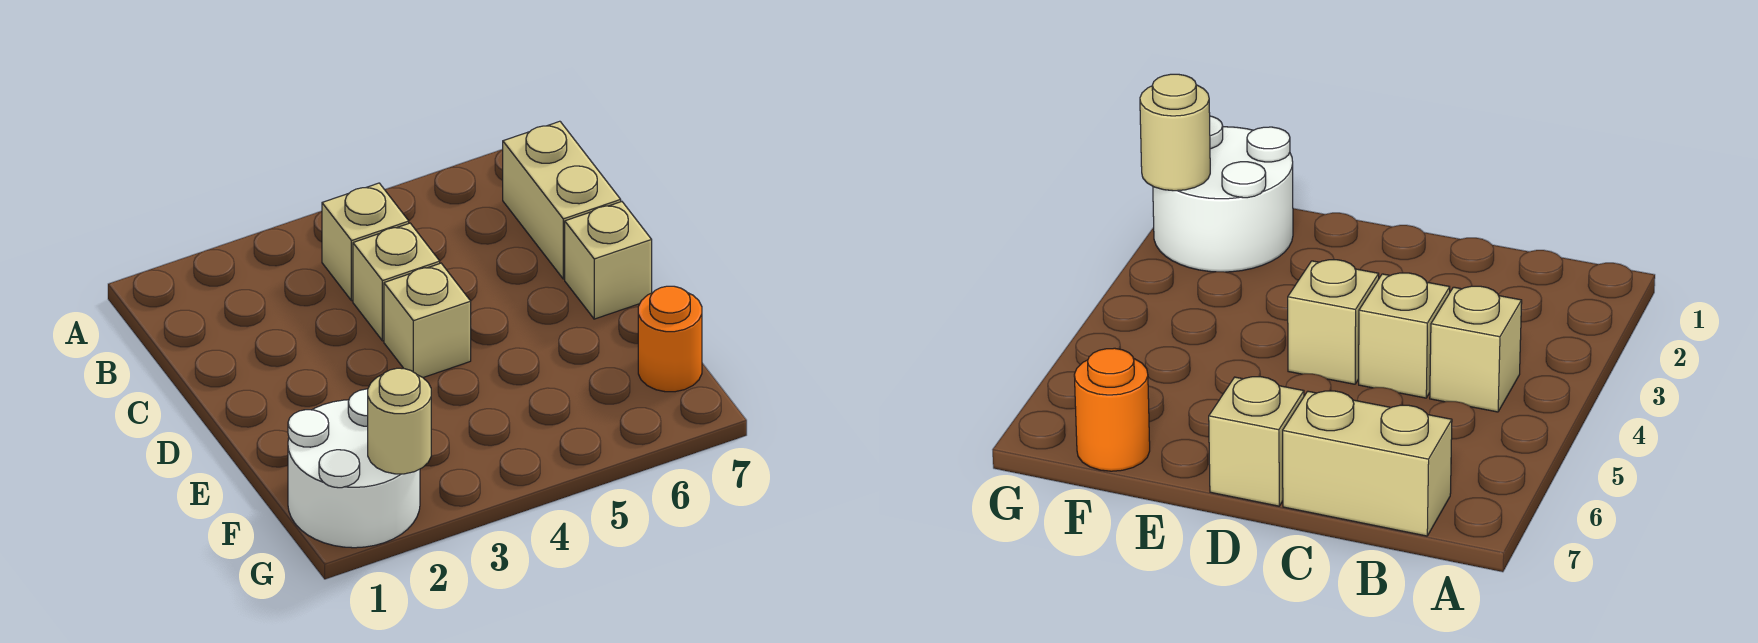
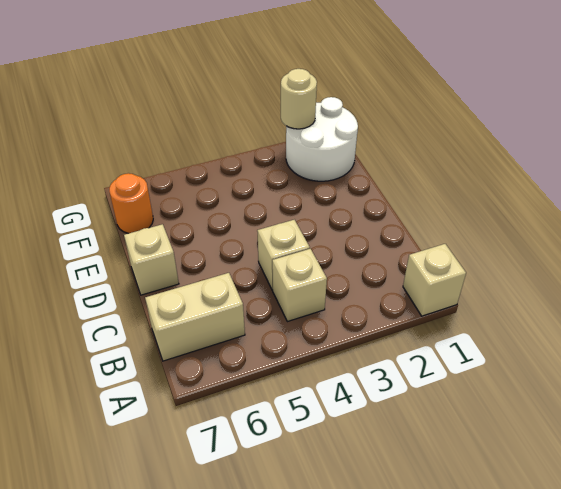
tan 1x2 brick [503,121,621,279] -> tan 1x2 brick turned to [145,273,245,361]
tan 1x1 brick [384,263,471,377] -> tan 1x1 brick moved to [403,244,466,316]

